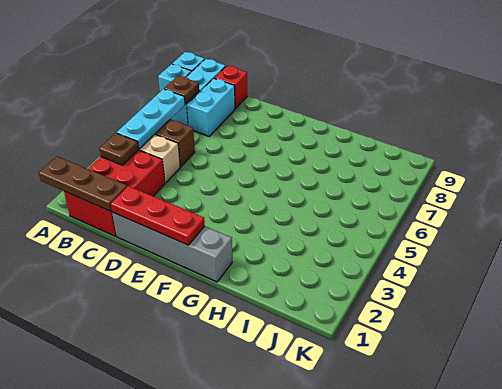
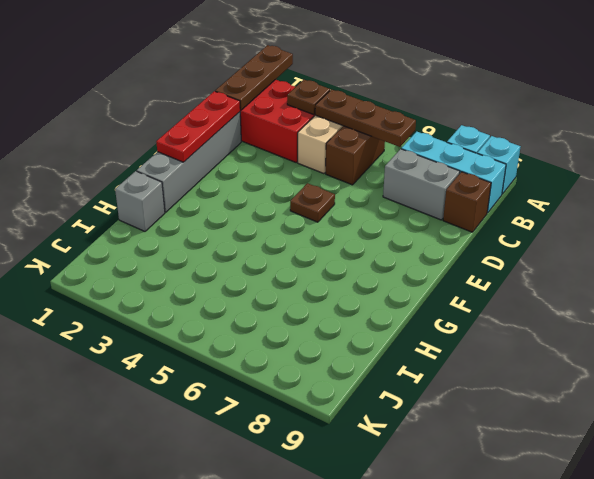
cyan 1x3 plate [117,89,185,149] -> brown 1x3 plate [315,90,416,147]
brown 1x1 plate [164,76,199,104] -> brown 1x1 plate moved to [290,183,335,222]
cyan 1x2 brick [187,79,235,136] -> grey 1x2 brick [383,149,460,220]
red 1x1 brick [214,66,247,109] -> brown 1x1 brick [443,172,491,232]
none -> grey 1x1 brick [115,171,165,231]

